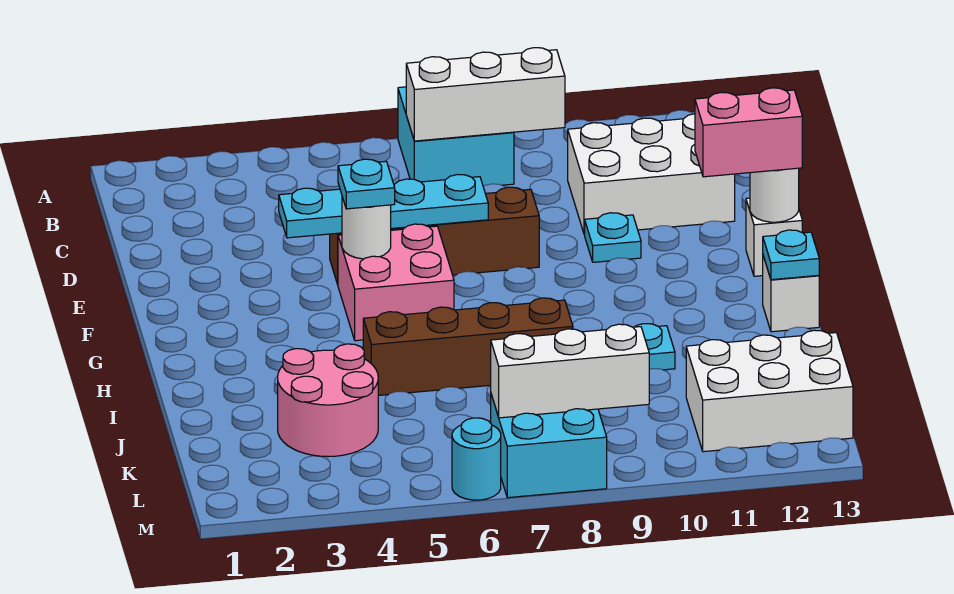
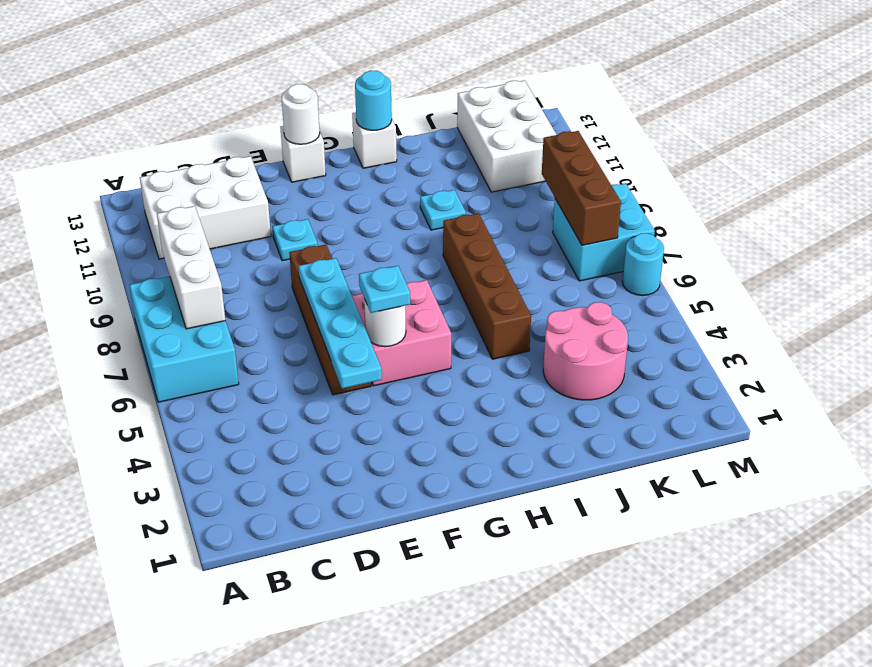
cyan 2x2 brick [398,87,514,186] -> cyan 2x3 brick [129,276,239,402]
white 2x3 brick [568,114,735,235] -> white 2x3 brick turned to [140,156,271,259]
pink 1x2 brick [695,88,802,177] -> none
cyan 1x1 plate [763,230,819,280] -> cyan 1x1 round brick [355,71,392,130]
white 1x3 brick [491,324,649,418] -> brown 1x3 brick [542,131,621,245]

